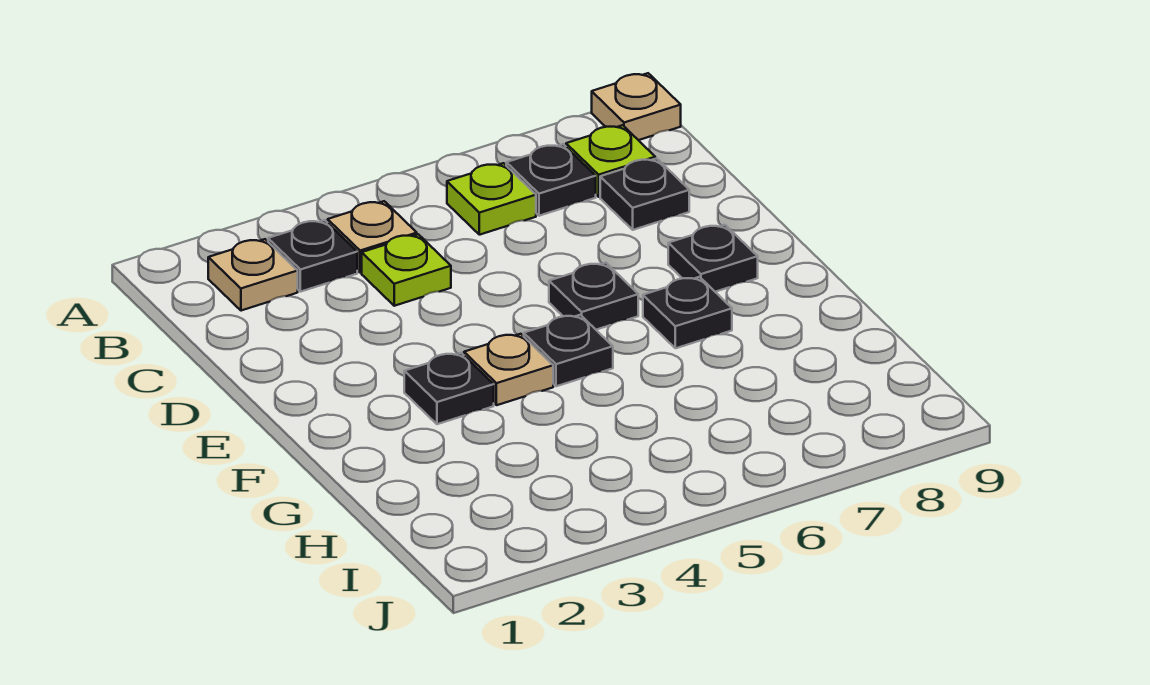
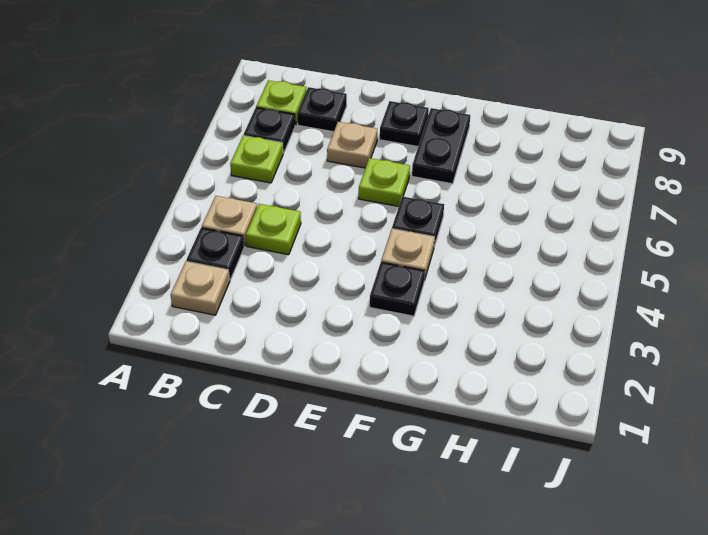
tan 1x1 plate [592,73,681,140] -> tan 1x1 plate moved to [327,122,377,168]
black 1x1 plate [549,263,638,330] -> lime 1x1 plate [359,158,410,206]
black 1x1 plate [643,277,732,348] -> black 1x2 plate [412,108,470,184]

